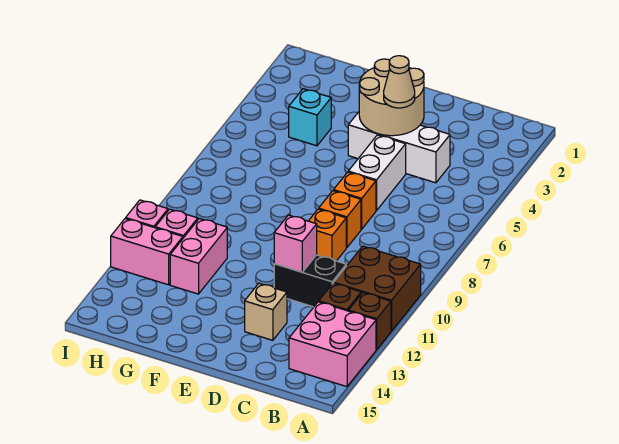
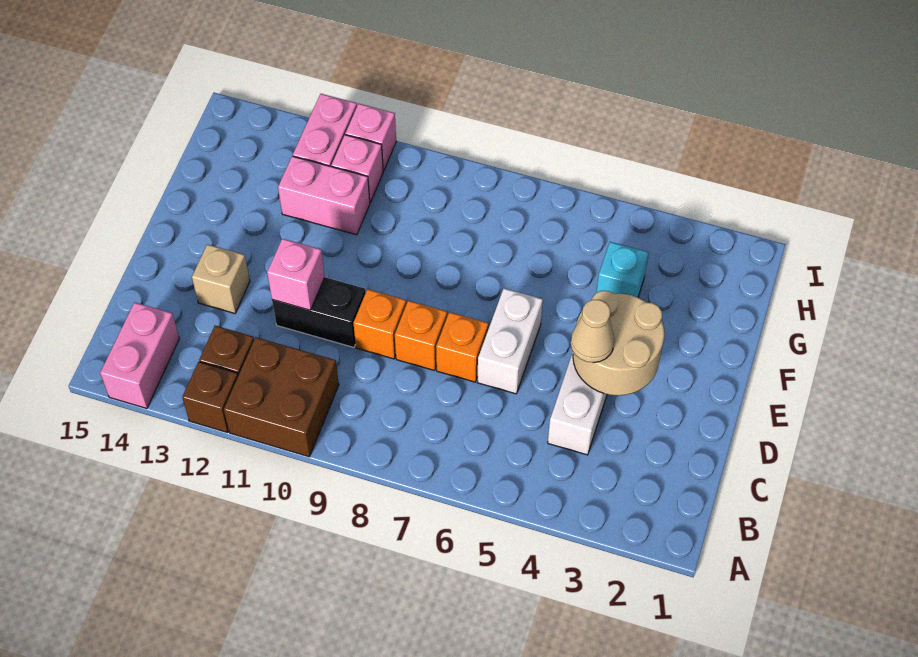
pink 2x2 brick [289,302,376,387] -> pink 1x2 brick [100,302,179,409]
black 1x2 brick [274,255,346,307] -> black 1x2 brick turned to [272,277,366,347]
white 1x2 brick [348,135,406,211] -> white 1x2 brick turned to [477,288,543,394]

